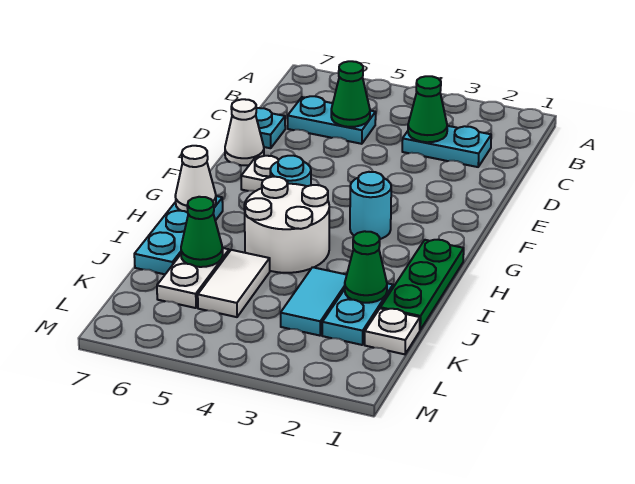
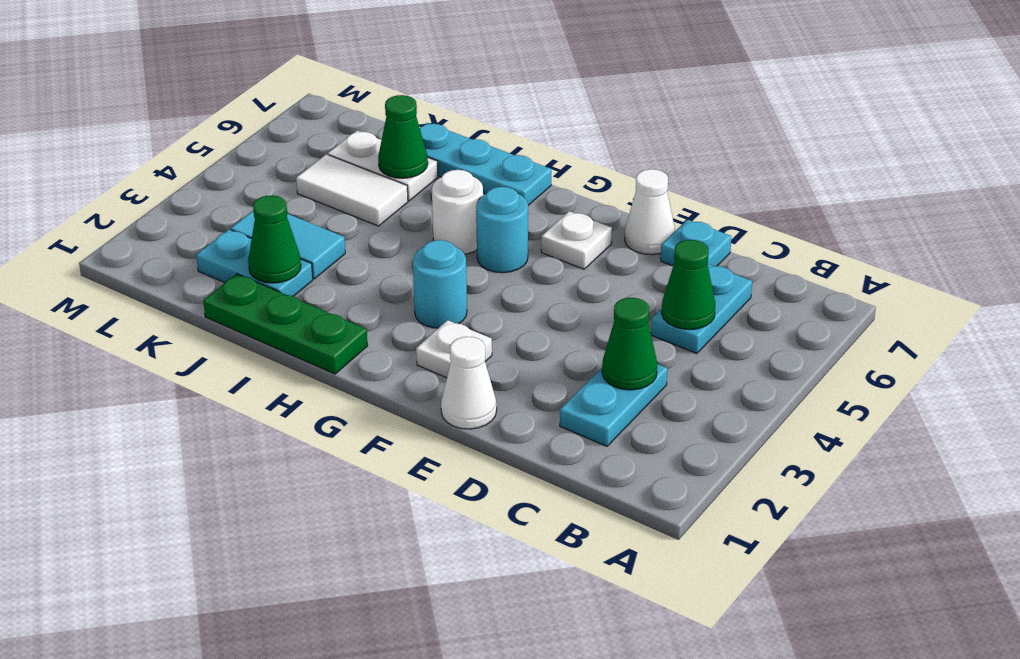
white 2x2 round brick [244,177,329,273] -> white 1x1 round brick [432,170,483,254]
white 1x1 cone [175,146,216,212] -> white 1x1 cone moved to [441,337,497,429]
white 1x1 plate [365,309,420,354] -> white 1x1 plate moved to [416,320,492,378]

